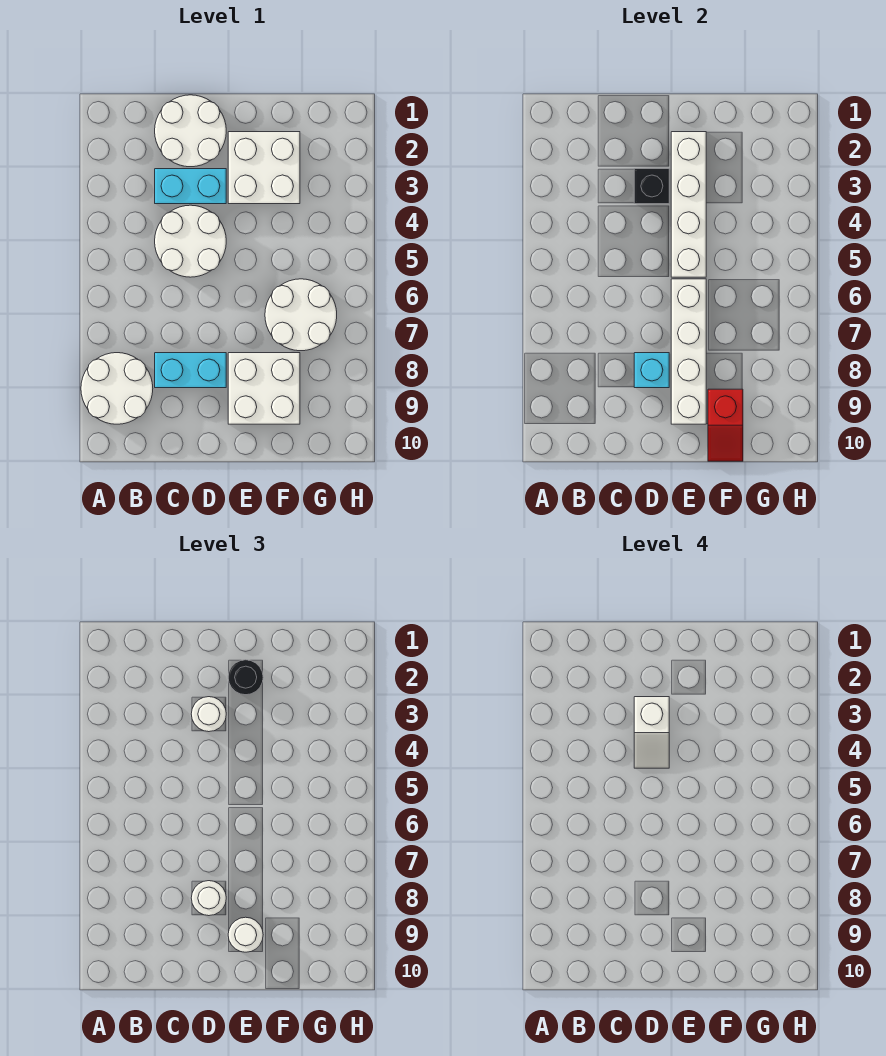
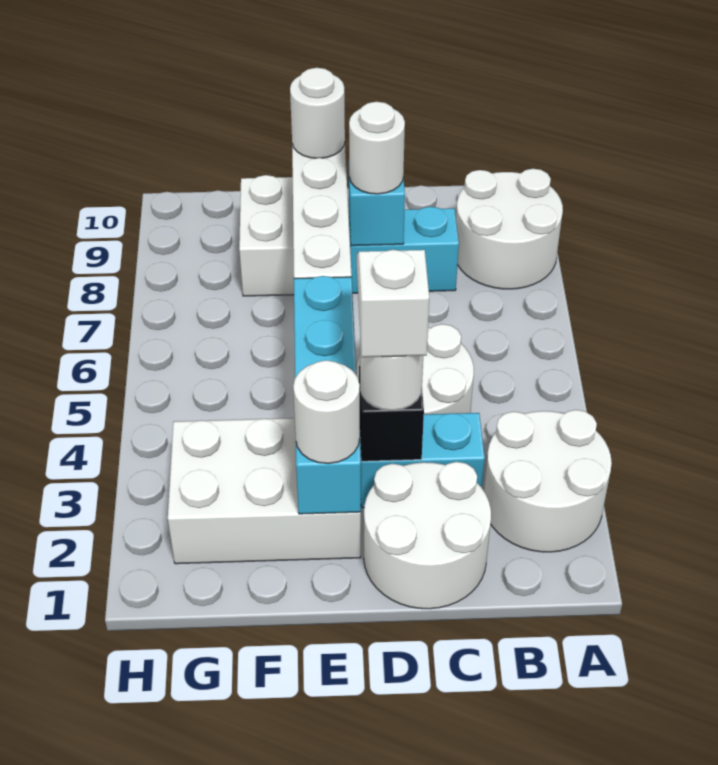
white 2x2 brick [228,132,300,204] -> white 2x3 brick [168,418,361,564]
white 1x4 brick [671,132,706,277] -> cyan 1x4 brick [294,276,361,514]
black 1x1 round brick [228,660,263,695] -> white 1x1 round brick [293,360,360,464]
white 2x2 round brick [265,279,337,351] -> white 2x2 round brick moved to [484,410,612,552]
red 1x2 slope [708,389,743,461] -> none

